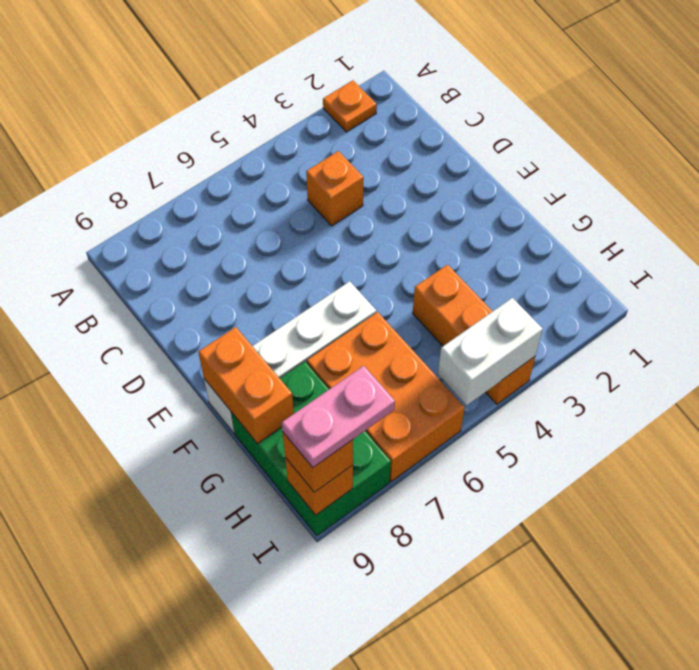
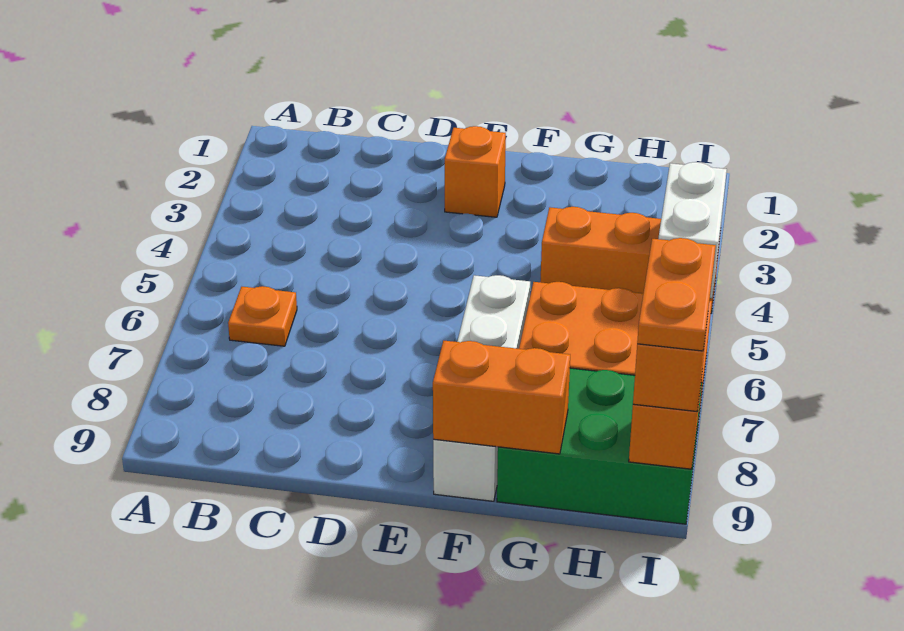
orange 1x1 plate [323,80,377,132] -> orange 1x1 plate moved to [228,286,297,346]
orange 1x1 brick [306,151,363,226] -> orange 1x1 brick moved to [445,126,506,217]
pink 1x2 plate [282,366,395,468] -> orange 1x2 plate [637,238,716,351]

